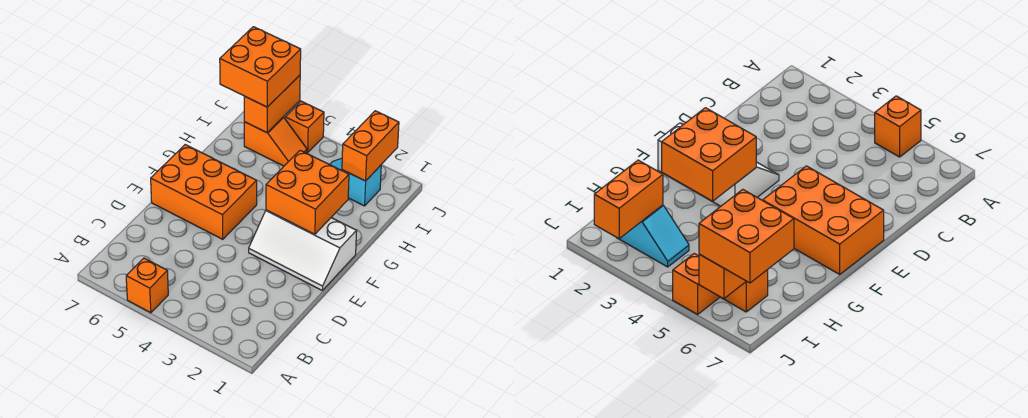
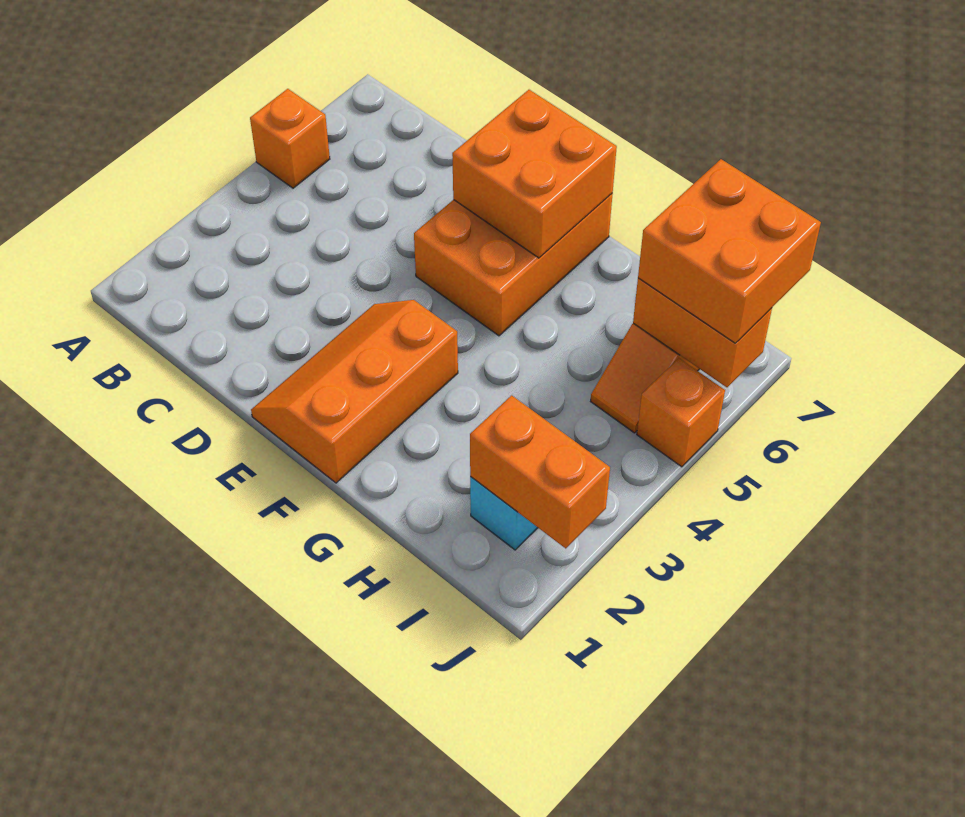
white 2x3 slope [249,210,357,290] -> orange 2x3 slope [251,300,458,483]
orange 2x2 brick [266,150,349,234] -> orange 2x2 brick moved to [452,90,617,258]

